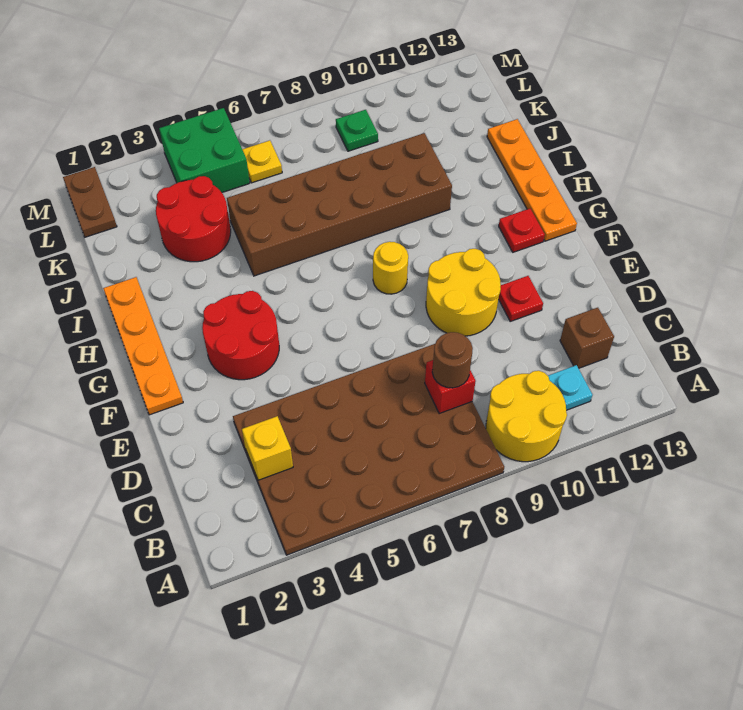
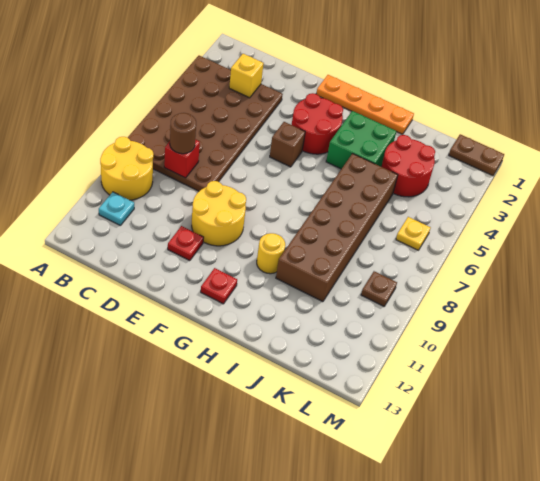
brown 1x1 brick [560,308,614,368] -> brown 1x1 brick moved to [270,122,305,167]
yellow 1x1 round brick [373,242,408,294] -> yellow 1x1 round brick moved to [257,233,285,274]
orange 1x4 plate [487,119,577,241] -> none
green 2x2 brick [159,108,250,192] -> green 2x2 brick moved to [326,111,396,169]
green 1x1 plate [336,110,378,151] -> brown 1x1 plate [361,271,397,306]

